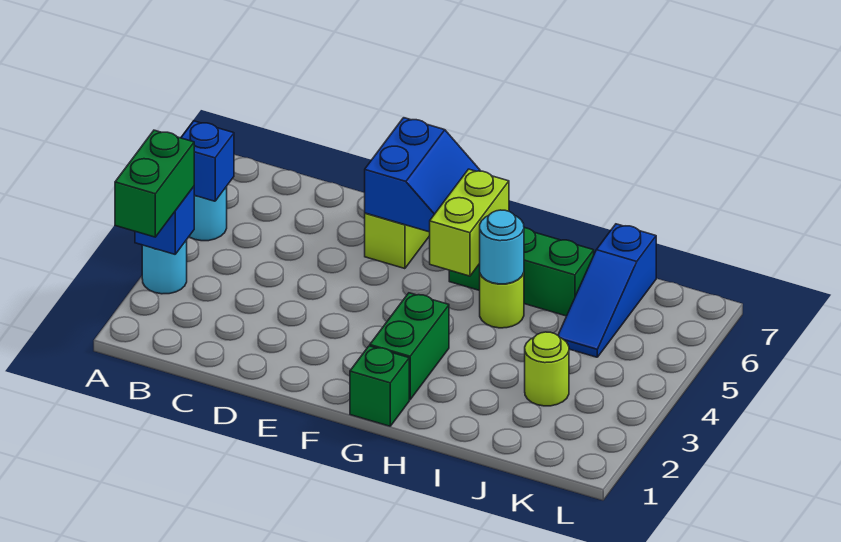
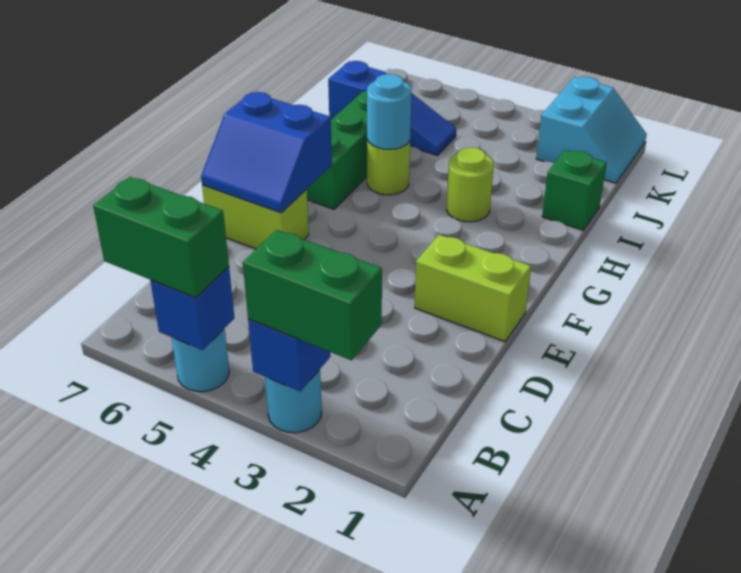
blue 2x2 slope [365,118,480,232] -> blue 2x2 slope turned to [201,92,332,213]
green 1x1 brick [350,346,409,426] -> green 1x1 brick moved to [542,150,607,230]
green 1x2 brick [370,293,449,400] -> green 1x2 brick moved to [93,177,229,298]
lime 1x2 brick [430,169,509,276] -> lime 1x2 brick moved to [415,235,531,342]
lime 1x1 round brick [525,332,569,406] -> lime 1x1 round brick moved to [447,147,494,222]
none -> cyan 2x2 slope [536,77,647,183]

